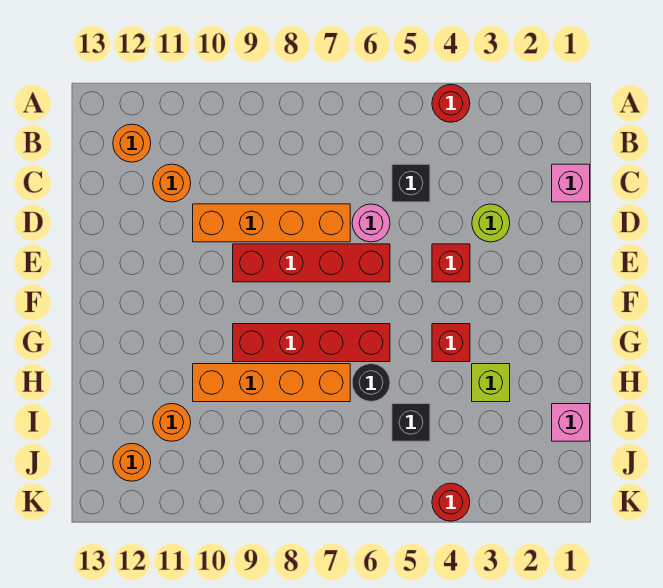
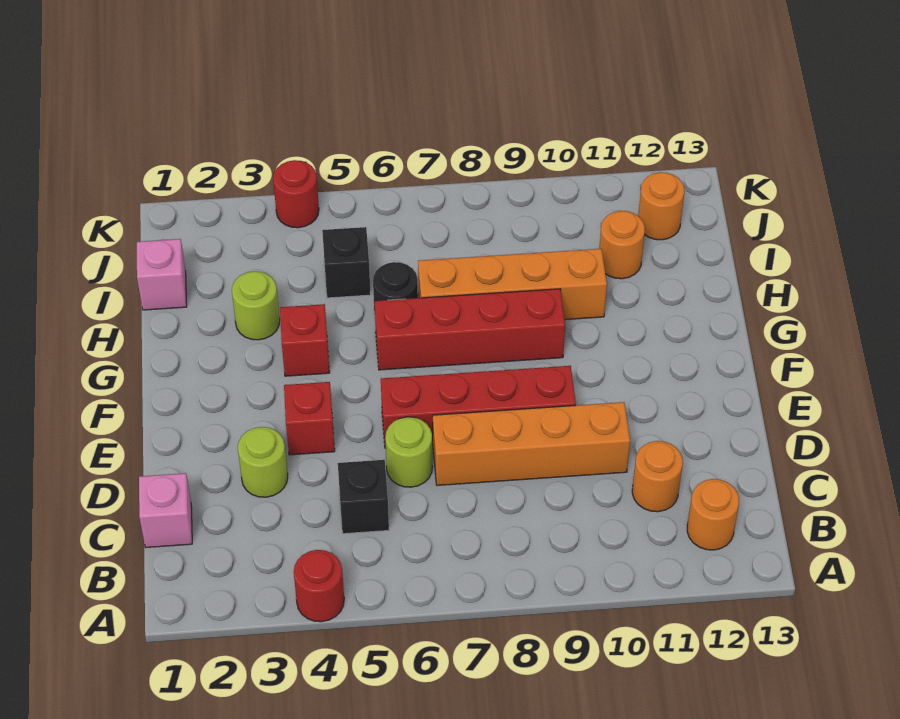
pink 1x1 round brick [352,204,390,242] -> lime 1x1 round brick [385,417,432,487]
lime 1x1 brick [472,364,510,402] -> lime 1x1 round brick [232,271,280,340]

